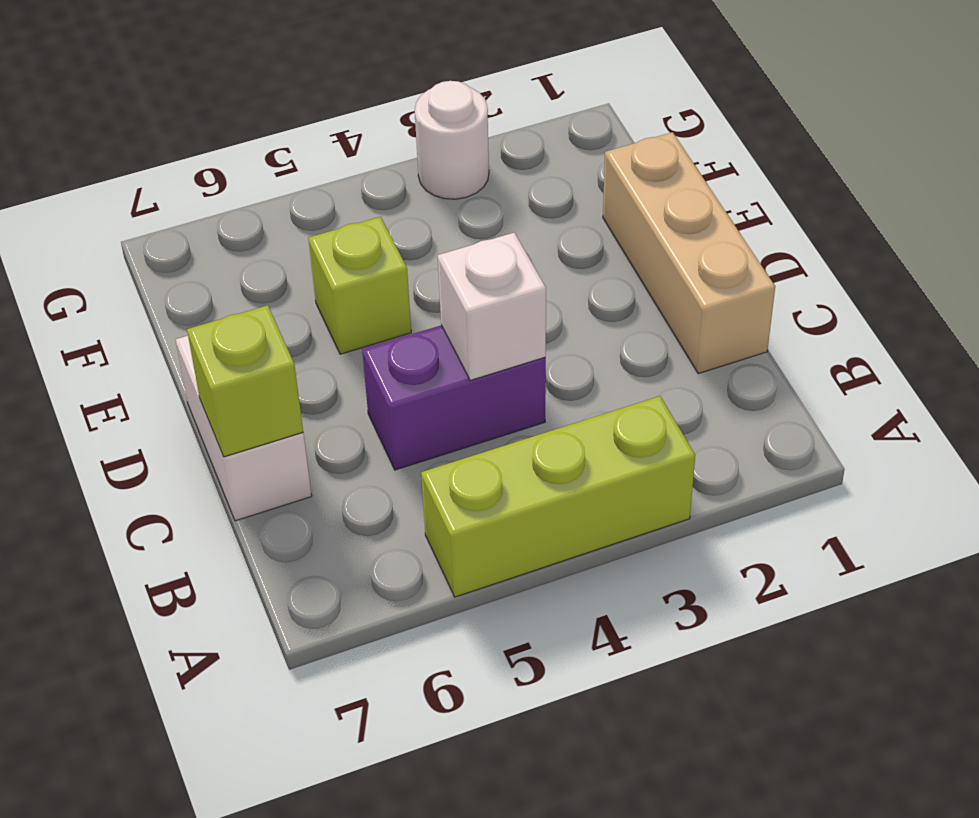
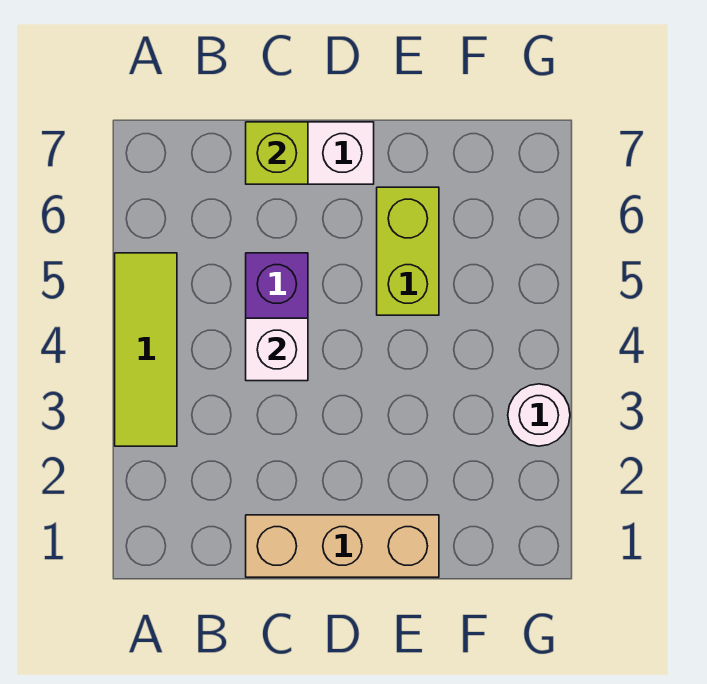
lime 1x3 brick [421,396,695,597] -> lime 1x3 tile [115,253,177,446]
lime 1x1 brick [308,217,411,354] -> lime 1x2 brick [377,187,439,315]

